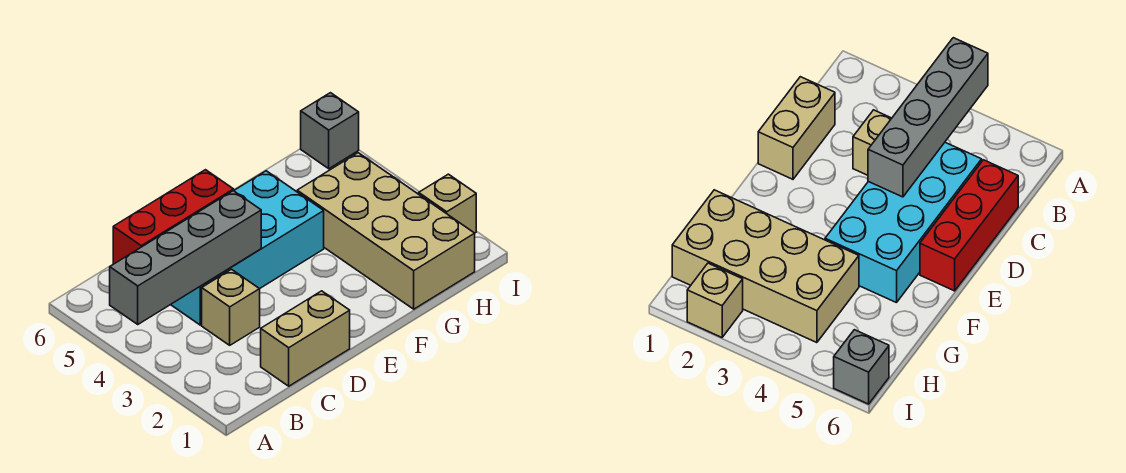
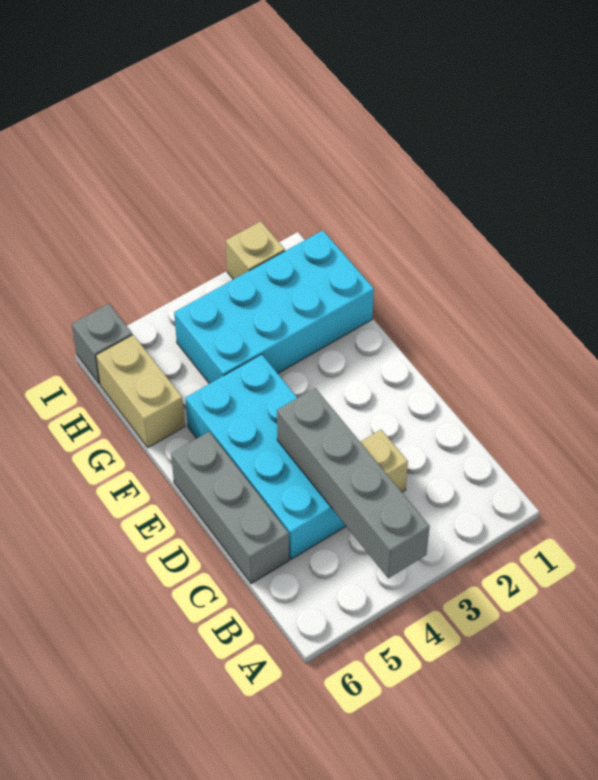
tan 1x2 brick [261,291,350,386] -> tan 1x2 brick moved to [96,335,185,448]
red 1x3 brick [113,170,234,264] -> grey 1x3 brick [171,432,289,584]
tan 2x4 brick [297,153,475,309] -> cyan 2x4 brick [174,230,374,384]

